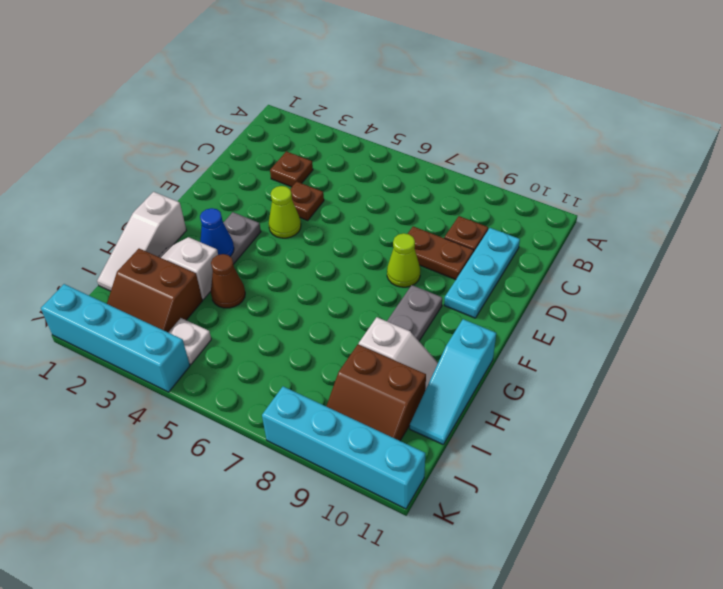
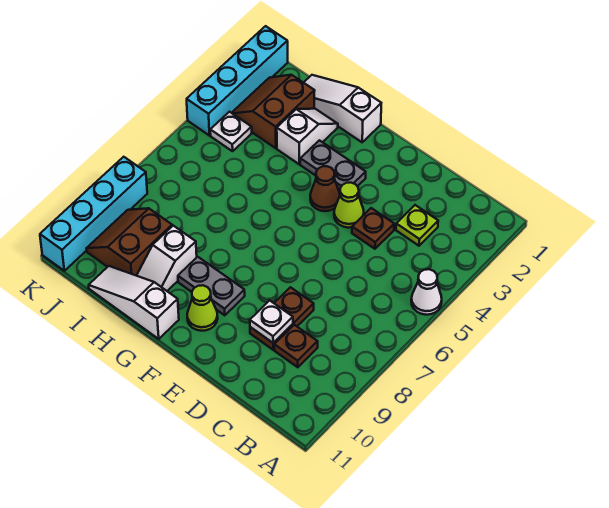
none -> white 1x1 cone [411,269,442,315]
brown 1x1 plate [270,151,313,187] -> lime 1x1 plate [396,205,438,246]
cyan 1x3 plate [444,228,520,318] -> none
none -> white 1x1 plate [250,300,293,343]
lime 1x1 cone [387,233,420,287] -> lime 1x1 cone moved to [187,285,218,331]
blue 1x1 cone [200,208,234,256] -> none
cyan 1x3 slope [410,319,496,444] -> white 1x3 slope [89,266,179,339]
brown 1x1 cone [211,254,245,308] -> brown 1x1 cone moved to [310,166,340,211]

